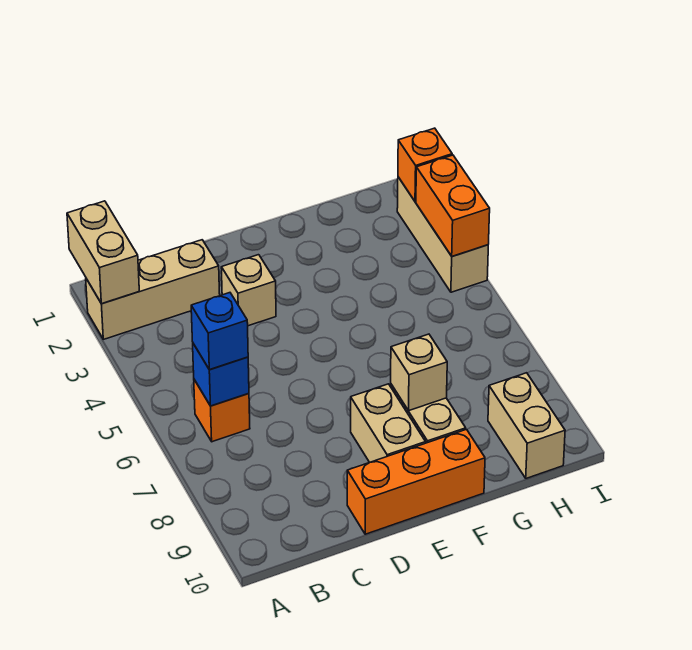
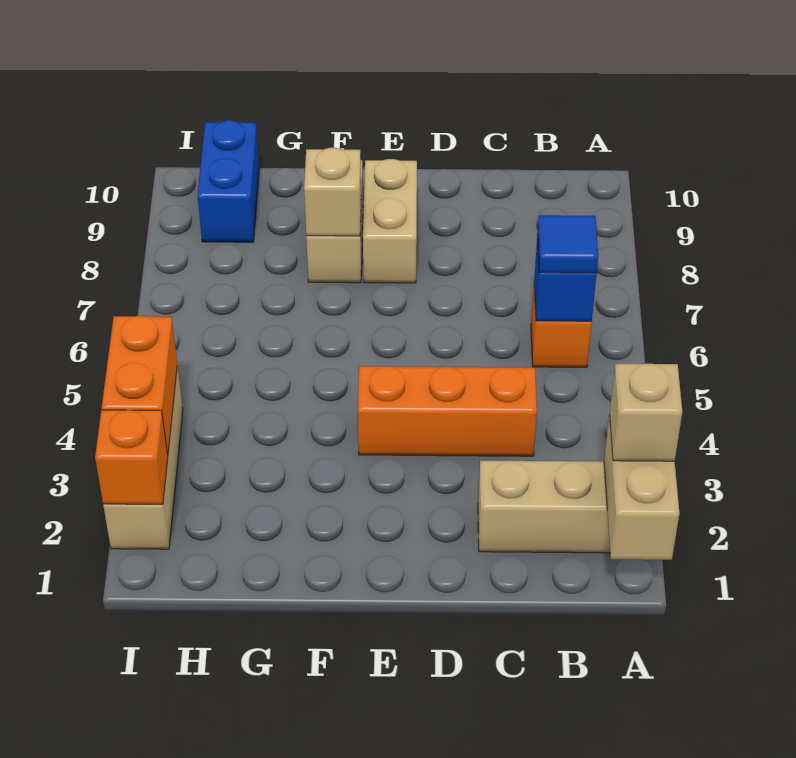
blue 1x1 brick [191,293,248,370] -> blue 1x1 tile [538,215,598,273]
tan 1x1 brick [221,255,276,326] -> tan 1x1 brick moved to [610,364,682,461]
orange 1x3 brick [347,429,485,534] -> orange 1x3 brick moved to [358,366,537,456]
tan 1x2 brick [488,373,565,478] -> blue 1x2 brick [198,120,259,242]

